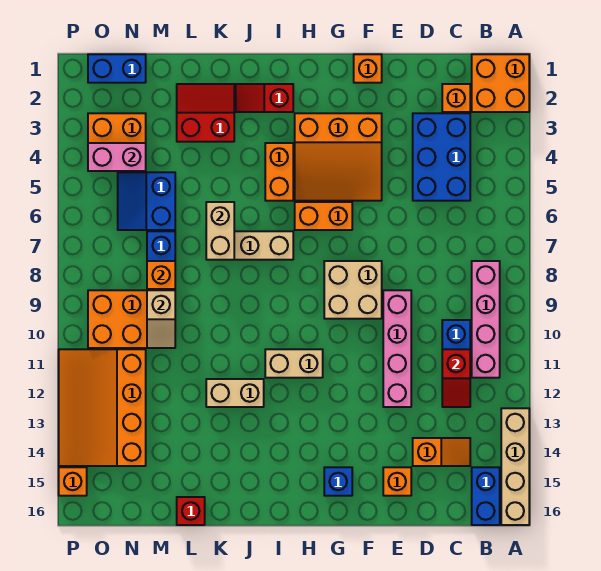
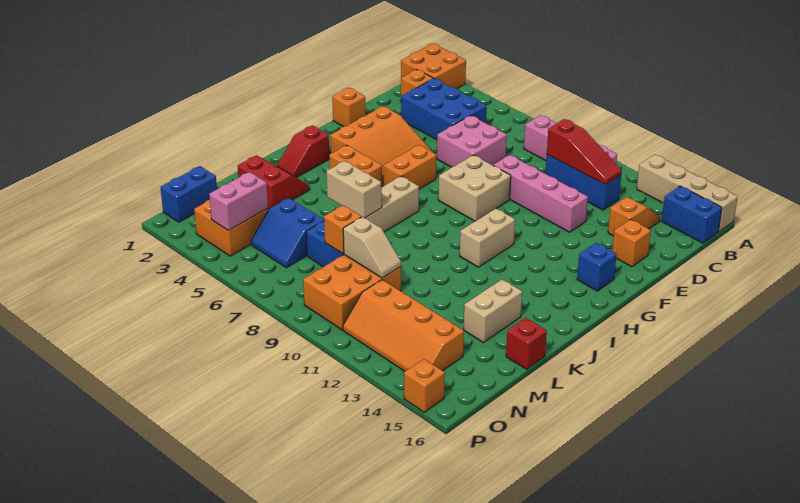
red 1x2 slope [442,349,470,407] -> red 1x3 slope [547,119,622,185]
none -> pink 2x2 brick [437,115,507,167]
tan 1x2 brick [206,379,264,407] -> tan 1x2 brick moved to [464,279,522,342]
red 2x2 slope [177,84,234,142] -> red 2x2 slope turned to [238,155,310,209]
orange 3x4 slope [59,349,146,466] -> orange 2x4 slope [343,280,464,371]

